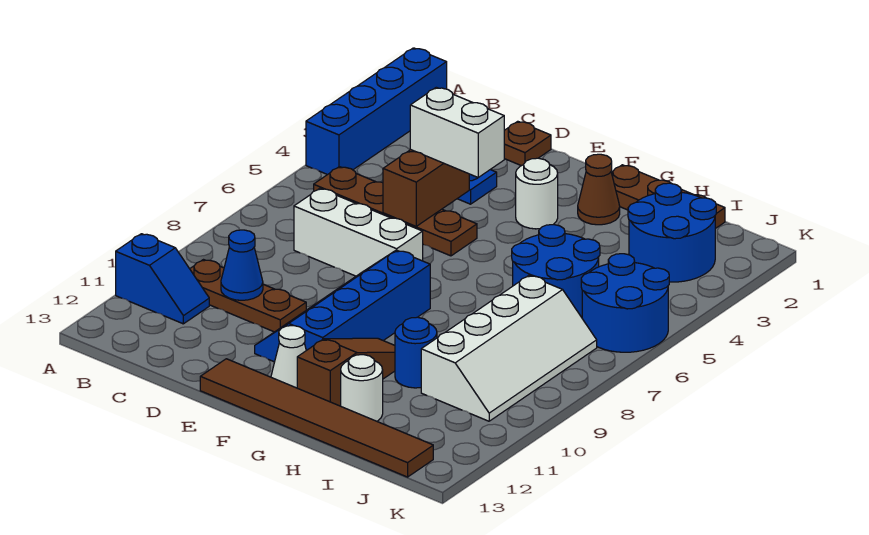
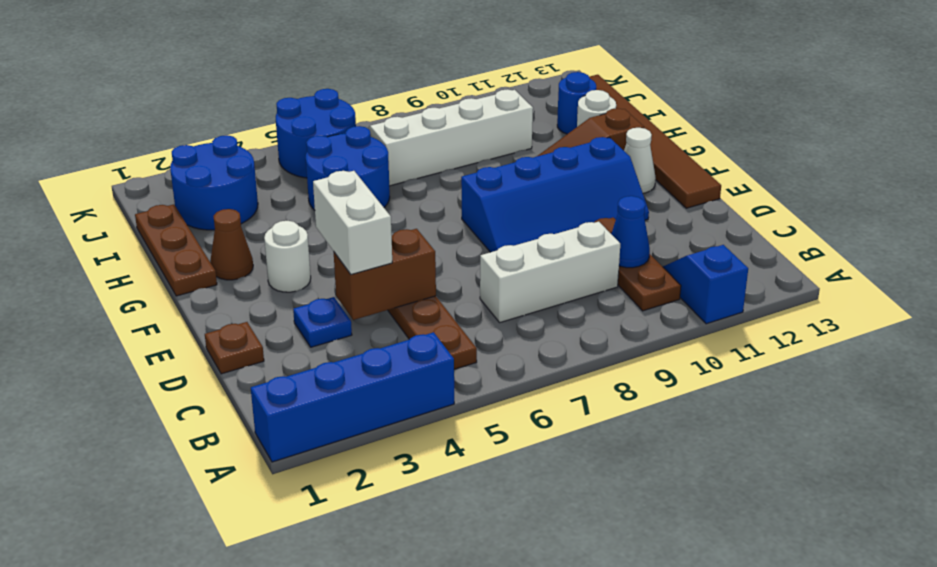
white 1x3 brick [294,189,423,276] -> white 1x3 brick turned to [480,222,620,322]
blue 1x1 round brick [395,317,437,388] -> blue 1x1 round brick moved to [557,72,596,134]

